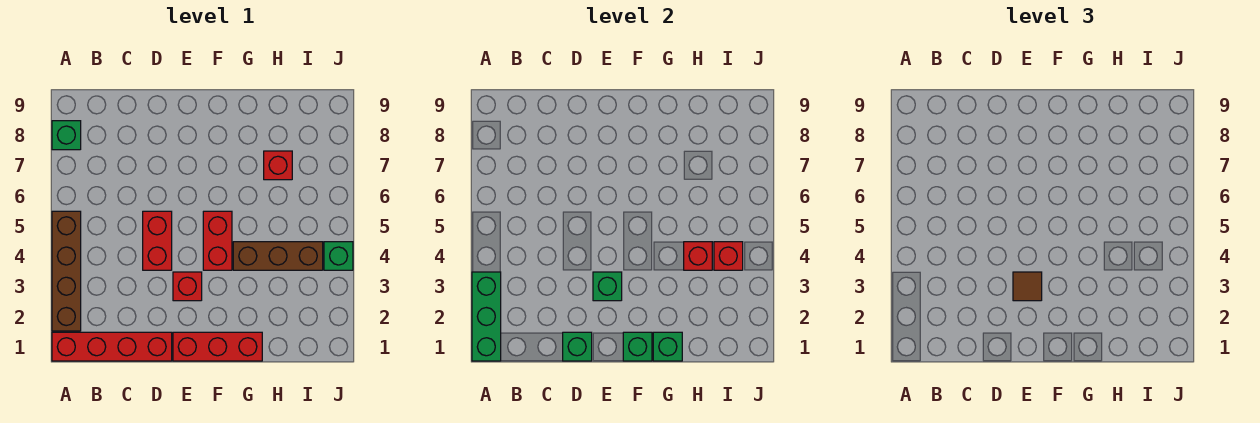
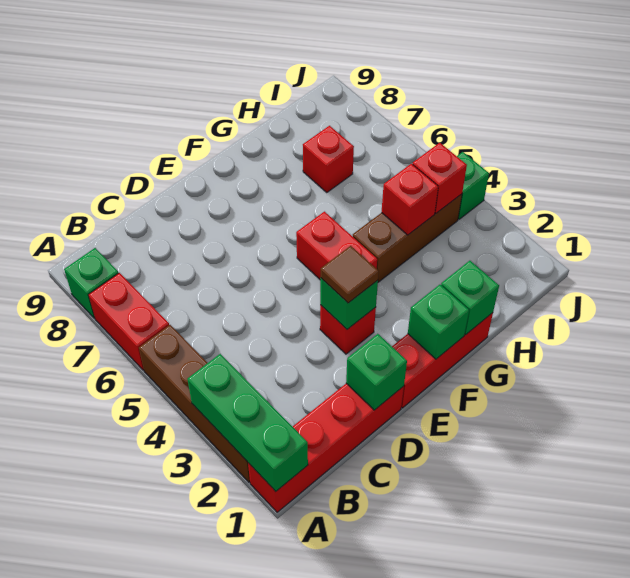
red 1x2 brick [143,211,172,270] -> red 1x2 brick moved to [88,273,169,370]

